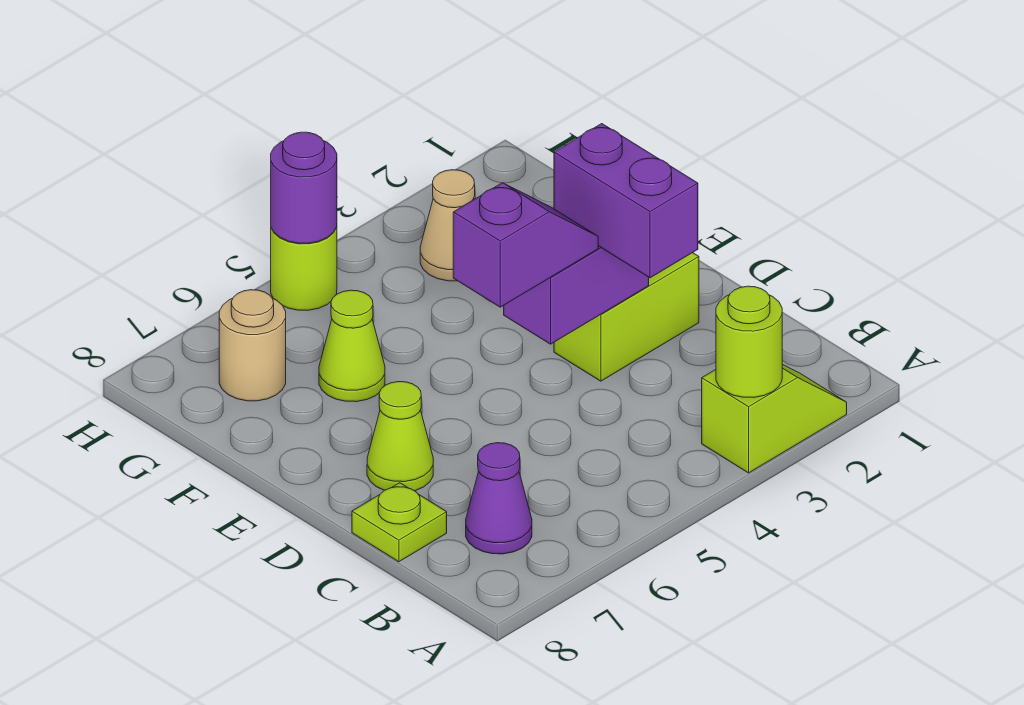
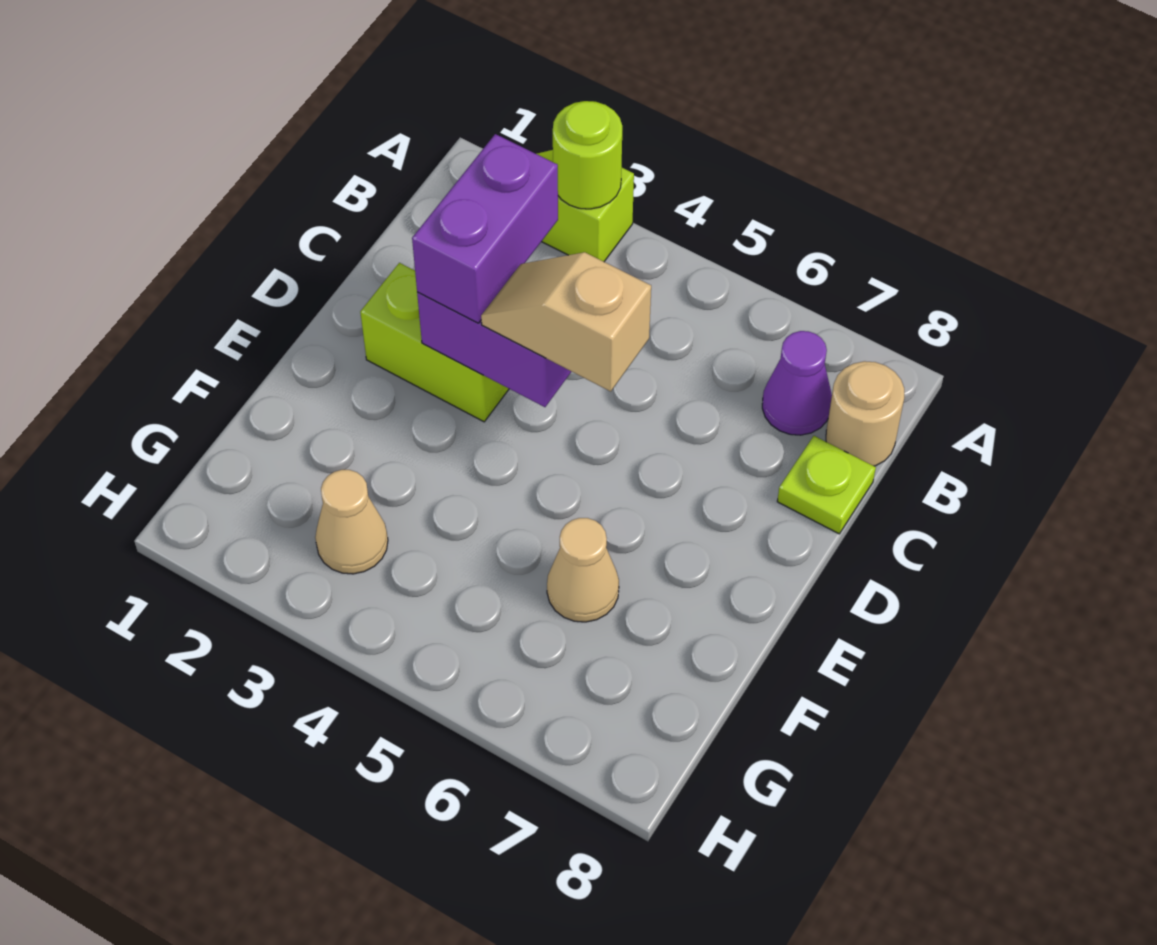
purple 1x2 slope [453,183,598,307] -> tan 1x2 slope [481,252,651,391]
lime 1x1 cone [367,382,433,491] -> none
lime 1x1 cone [319,290,385,402] -> tan 1x1 cone [547,518,619,622]
tan 1x1 round brick [219,290,286,401] -> tan 1x1 round brick moved to [826,361,904,466]
lime 1x1 round brick [271,227,337,310] -> none
purple 1x1 round brick [271,132,337,243] -> none

